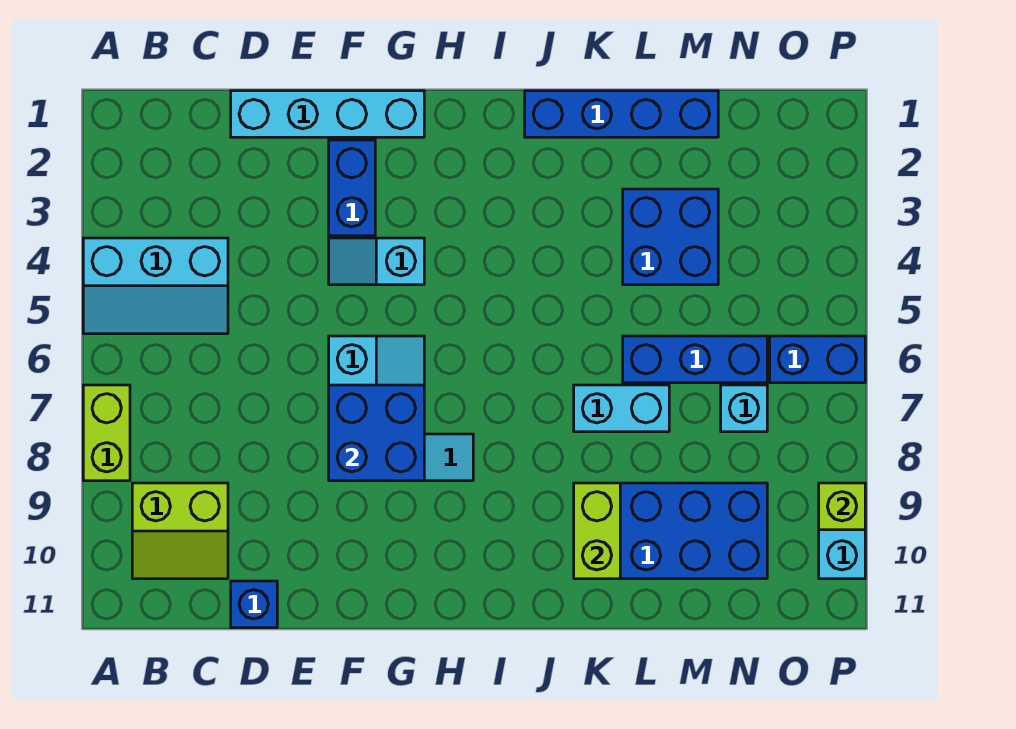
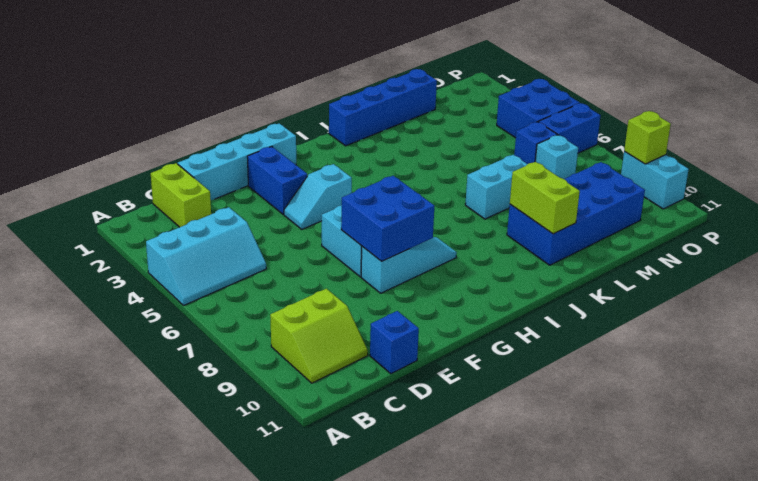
lime 1x2 brick [83,385,130,481] -> lime 1x2 brick moved to [151,163,211,227]
blue 2x2 brick [623,189,718,285] -> blue 2x2 brick moved to [497,79,580,138]
blue 1x3 brick [623,336,767,383] -> blue 1x1 brick [514,122,557,164]

